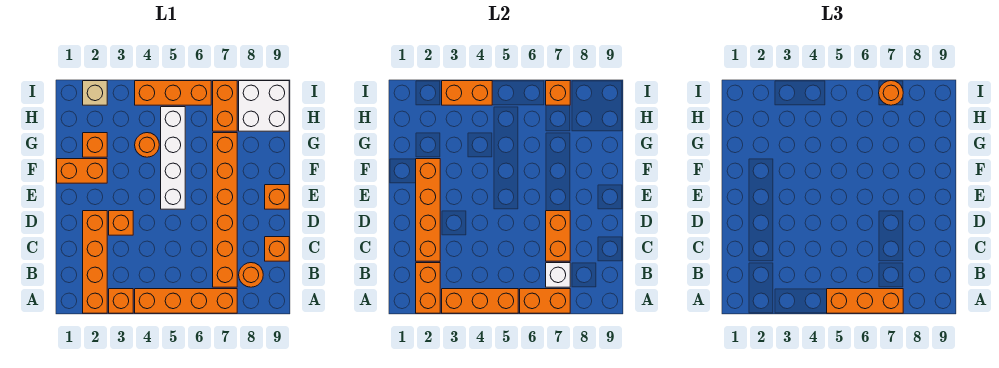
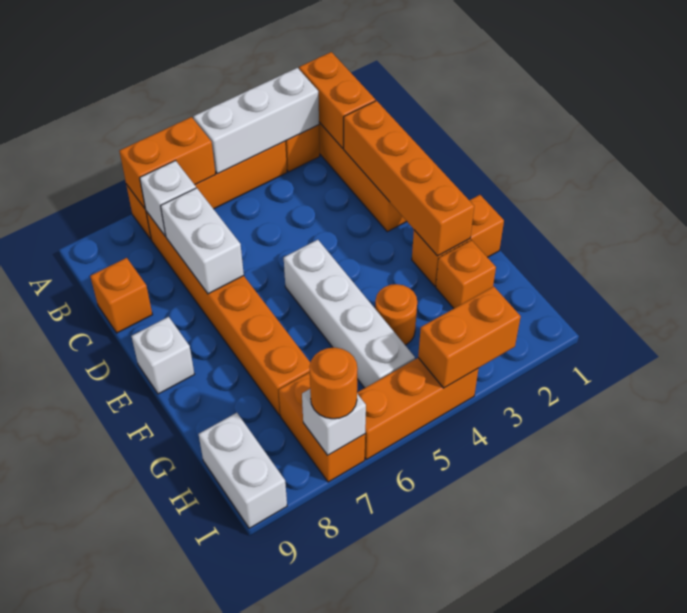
orange 1x3 brick [442,289,518,313] -> white 1x3 brick [193,68,319,174]
orange 1x3 brick [827,289,903,313] -> none
orange 1x1 round brick [239,263,263,287] -> none
orange 1x2 brick [546,211,570,261] -> white 1x2 brick [161,188,244,294]
orange 1x1 brick [109,211,133,235] -> none
orange 1x1 brick [265,185,289,209] -> white 1x1 brick [132,317,194,394]
white 2x2 brick [239,81,289,131] -> white 1x2 brick [199,413,287,528]
tan 1x1 brick [83,81,107,105] -> none
orange 1x1 brick [546,81,570,105] -> white 1x1 brick [302,389,366,455]

